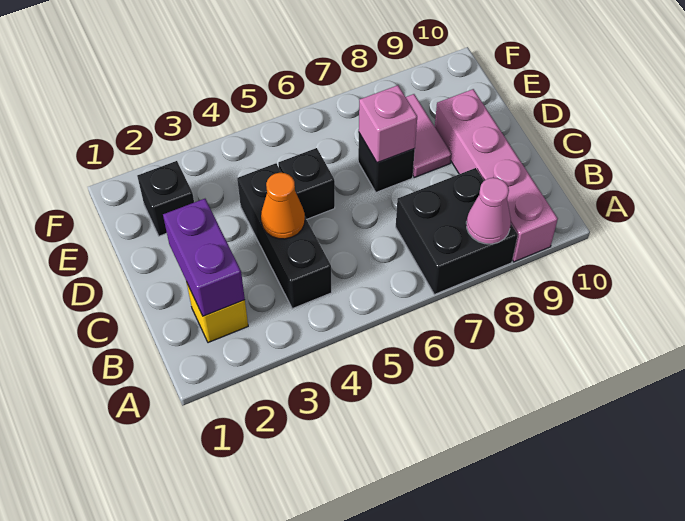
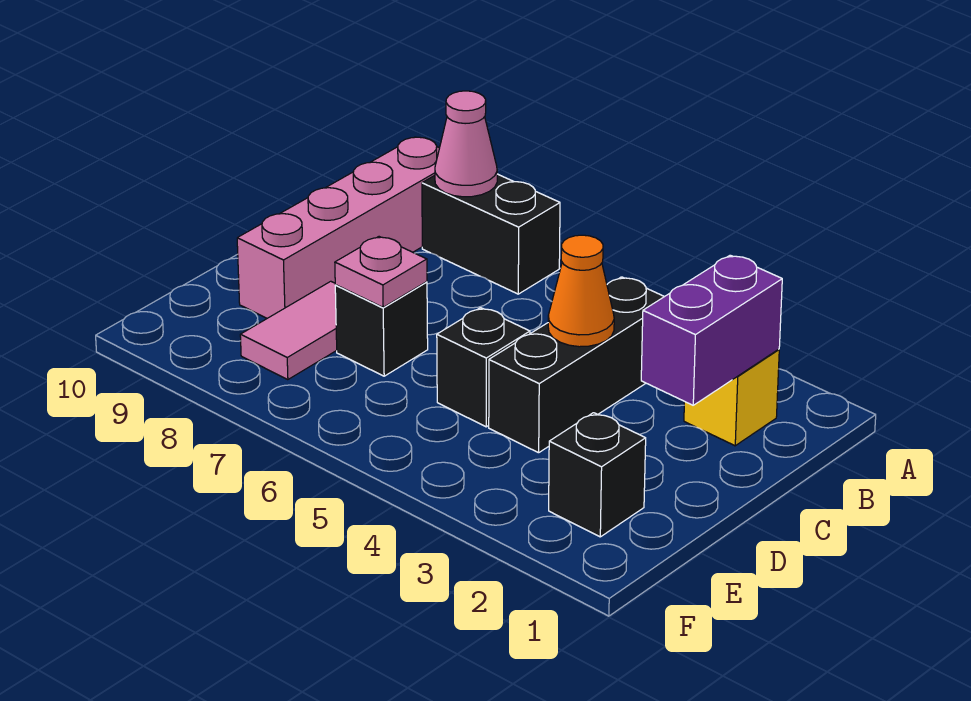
black 2x2 brick [396,168,518,294] -> black 1x2 brick [422,174,560,294]
pink 1x1 brick [359,85,417,163] -> pink 1x1 plate [335,237,427,307]

